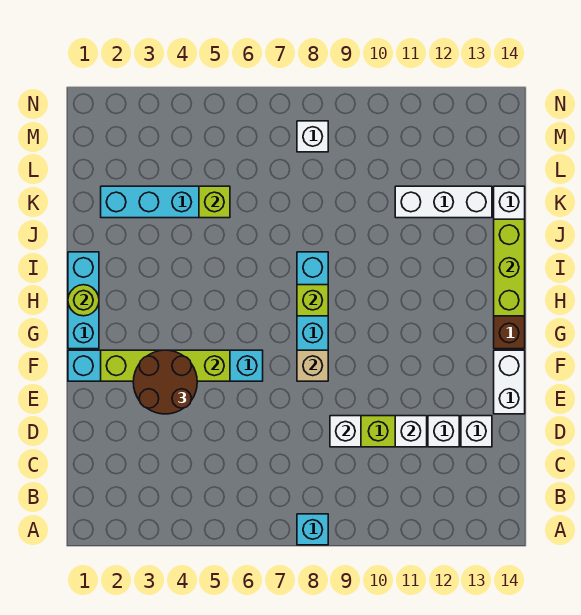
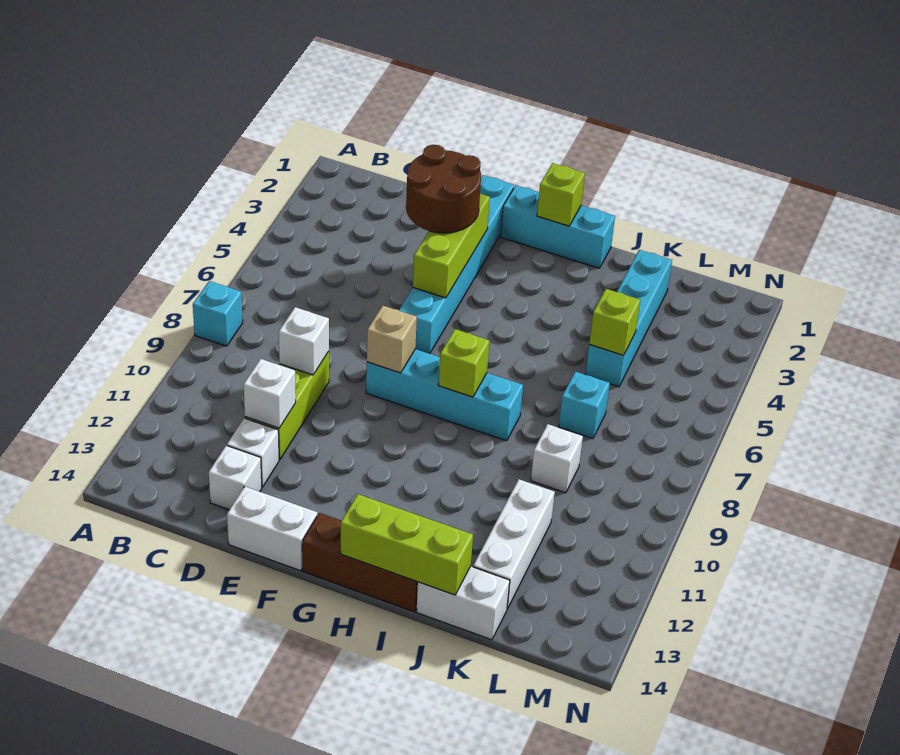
lime 1x4 brick [101,350,230,381] -> lime 1x3 brick [413,194,490,298]
lime 1x1 round brick [68,285,99,316] -> lime 1x1 brick [537,163,585,226]
none -> cyan 1x1 brick [559,371,610,439]
white 1x1 brick [297,121,328,152] -> white 1x1 brick moved to [531,424,583,493]

